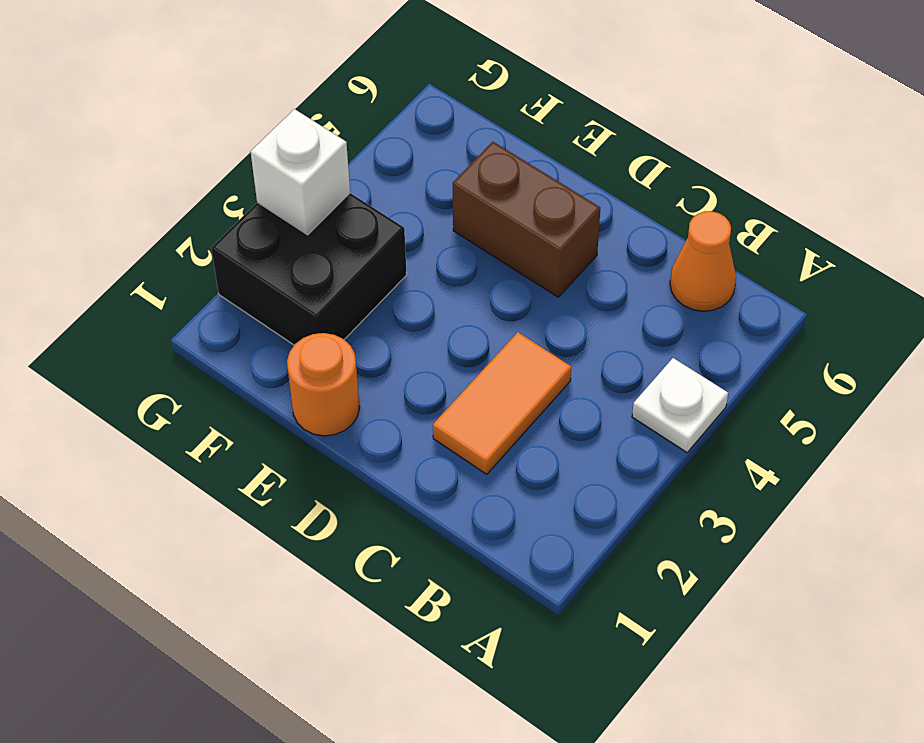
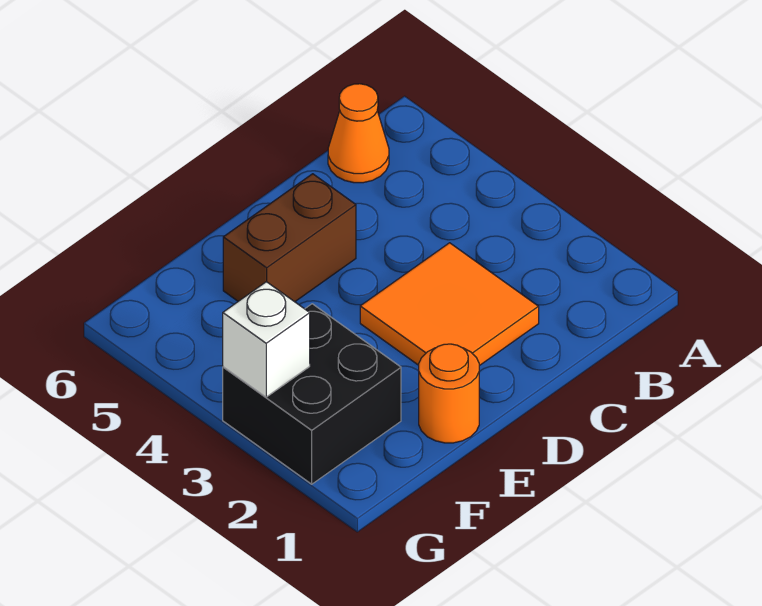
white 1x1 plate [632,358,728,452] -> none
orange 1x2 tile [433,332,571,474] -> orange 2x2 tile [360,243,539,366]

